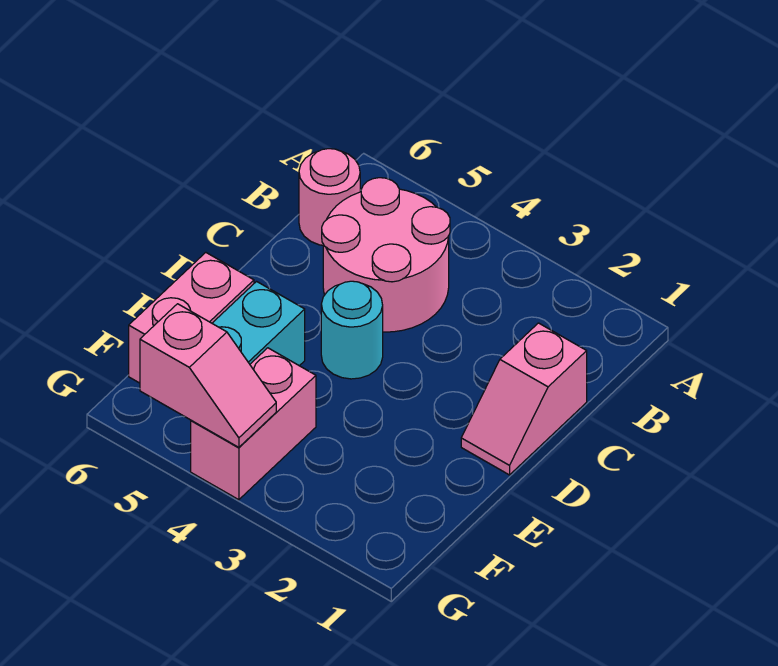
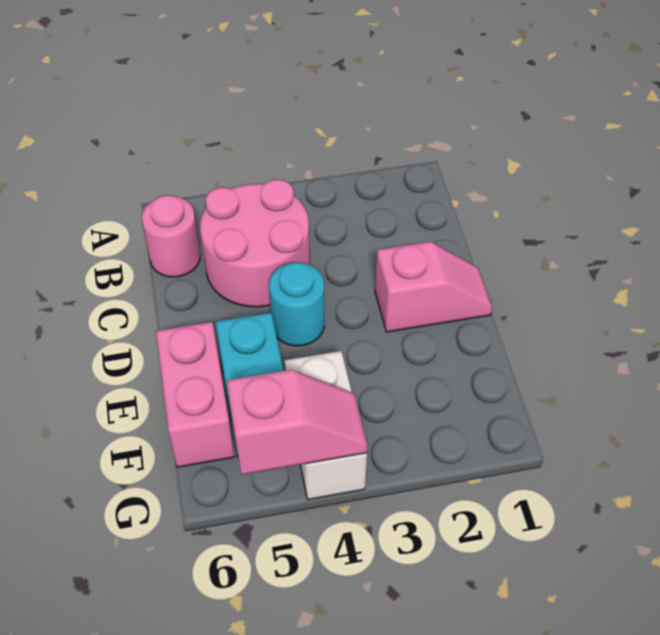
pink 1x2 slope [461,323,587,475] -> pink 1x2 slope turned to [375,242,492,332]
pink 1x2 brick [191,348,316,500] -> white 1x2 brick [284,351,367,500]

